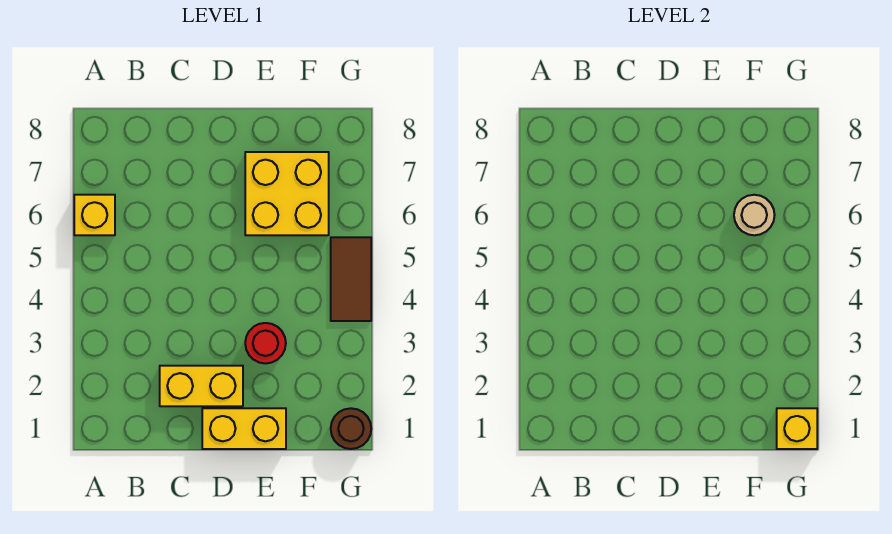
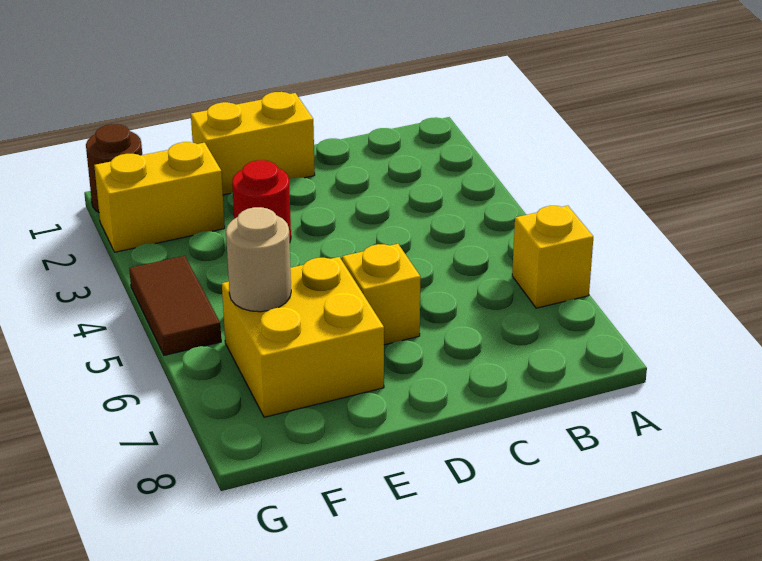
yellow 1x2 brick [160,366,243,406] -> yellow 1x2 brick moved to [94,142,225,252]
yellow 1x1 brick [777,408,817,449] -> yellow 1x1 brick moved to [342,244,421,345]

